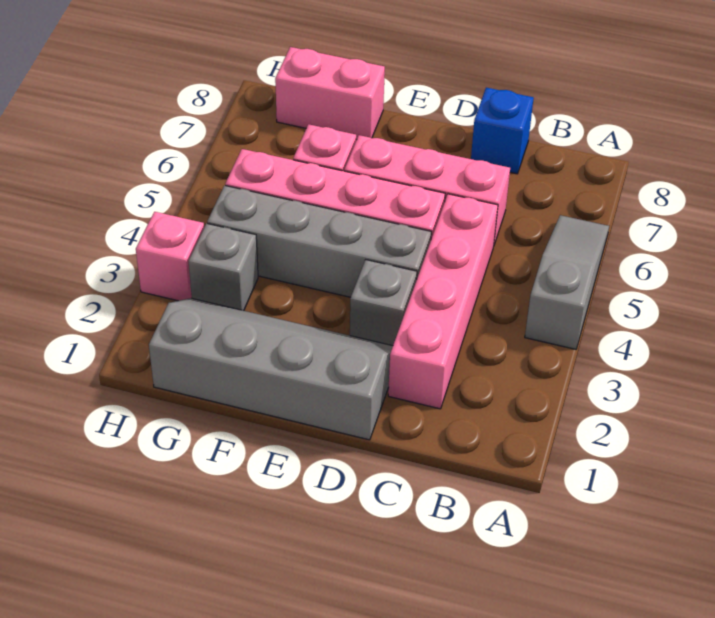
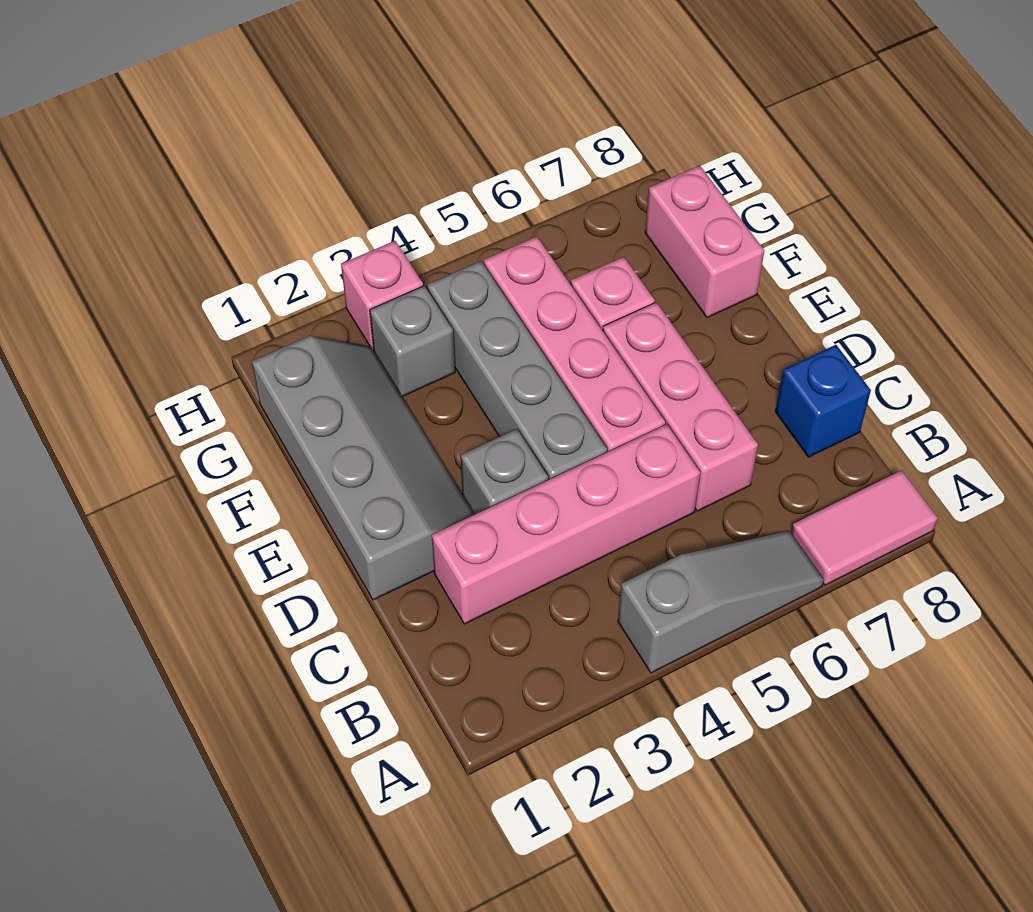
none -> pink 1x2 tile [791,470,938,585]

